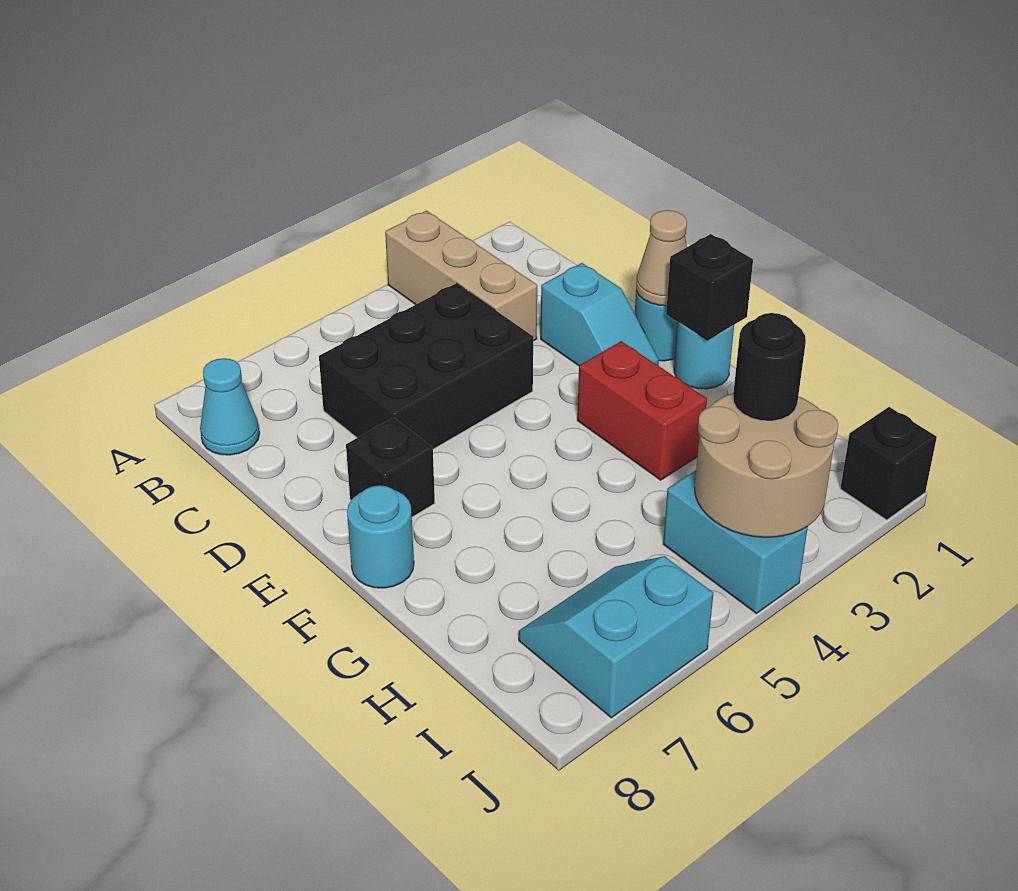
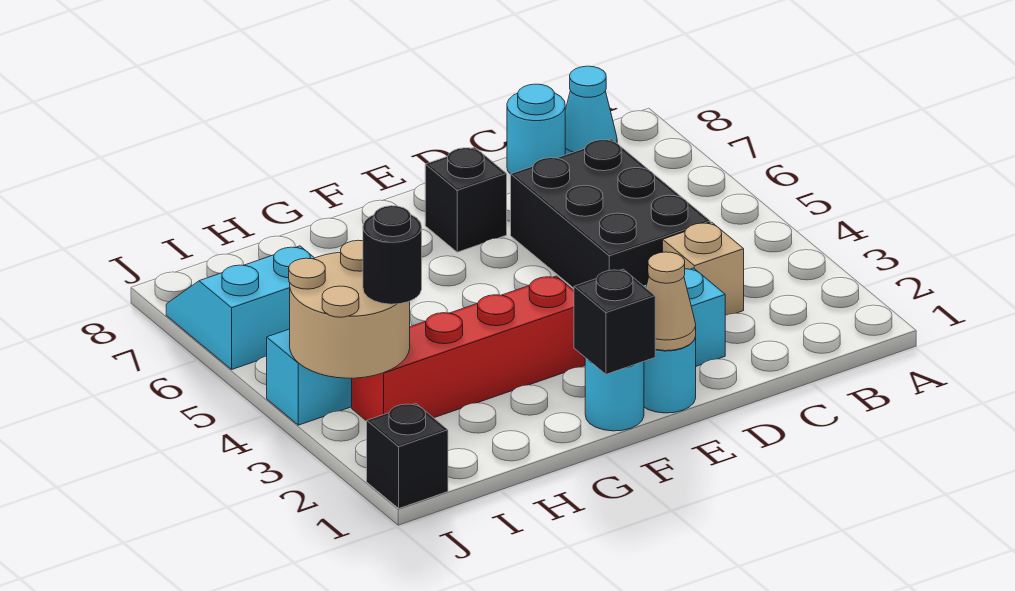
tan 1x3 brick [385,211,537,341] -> tan 1x1 brick [663,222,744,316]
red 1x2 brick [577,341,707,480] -> red 1x4 brick [352,276,585,421]
cyan 1x1 round brick [347,485,414,588] -> cyan 1x1 round brick moved to [507,84,565,174]
cyan 2x2 slope [519,556,713,718] -> cyan 2x2 slope turned to [166,246,314,369]

